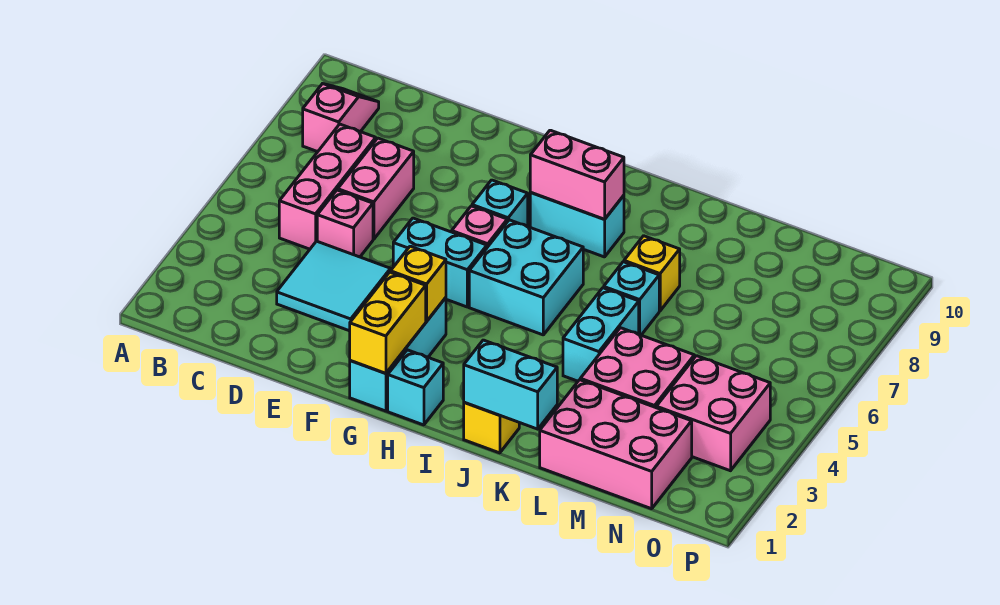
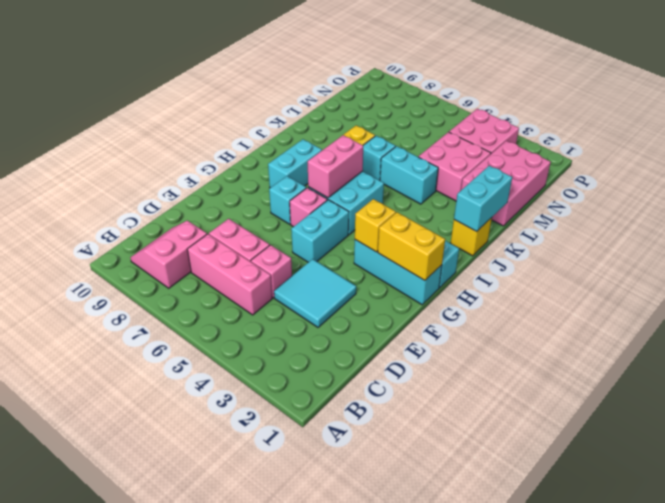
pink 1x2 slope [303,84,379,152] -> pink 2x2 slope [130,221,207,288]
pink 1x2 brick [530,130,624,219] -> pink 1x2 brick moved to [308,135,363,198]

